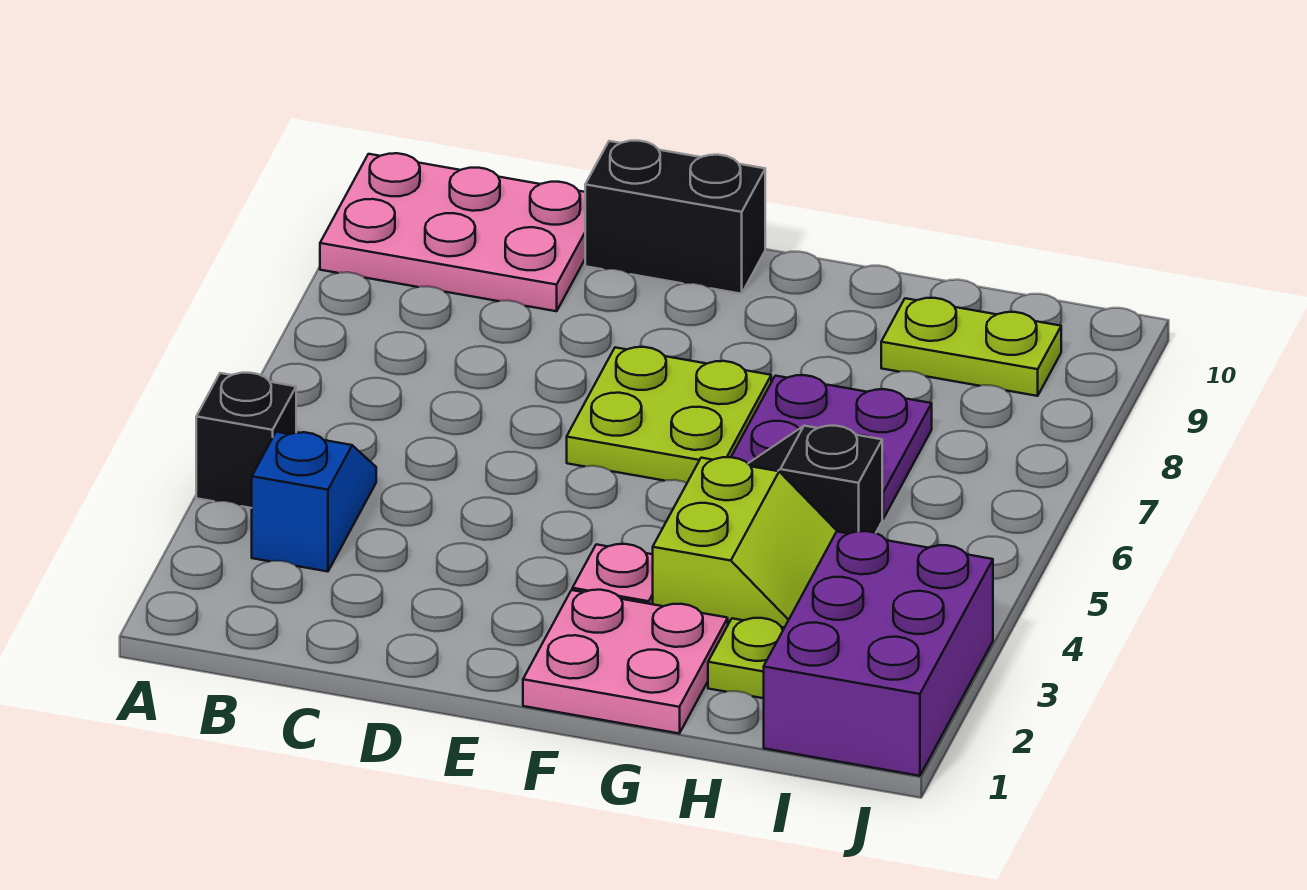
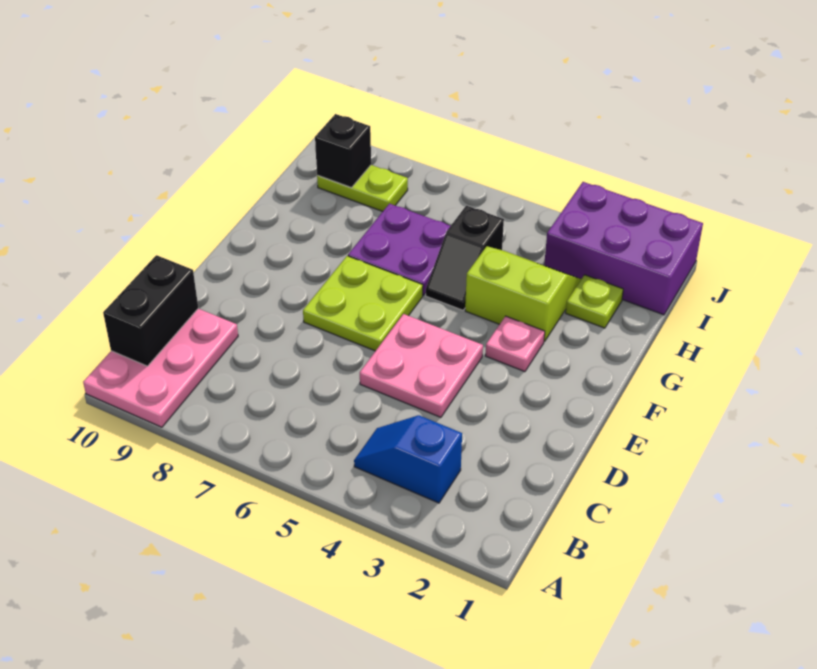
black 1x1 brick [196,373,296,508] -> black 1x1 brick moved to [315,114,371,188]
black 1x2 brick [585,141,765,294] -> black 1x2 brick moved to [103,255,198,366]
pink 2x2 plate [523,590,728,733] -> pink 2x2 plate moved to [360,314,483,417]
lime 1x2 plate [881,298,1061,396] -> lime 1x2 plate turned to [317,165,408,211]

